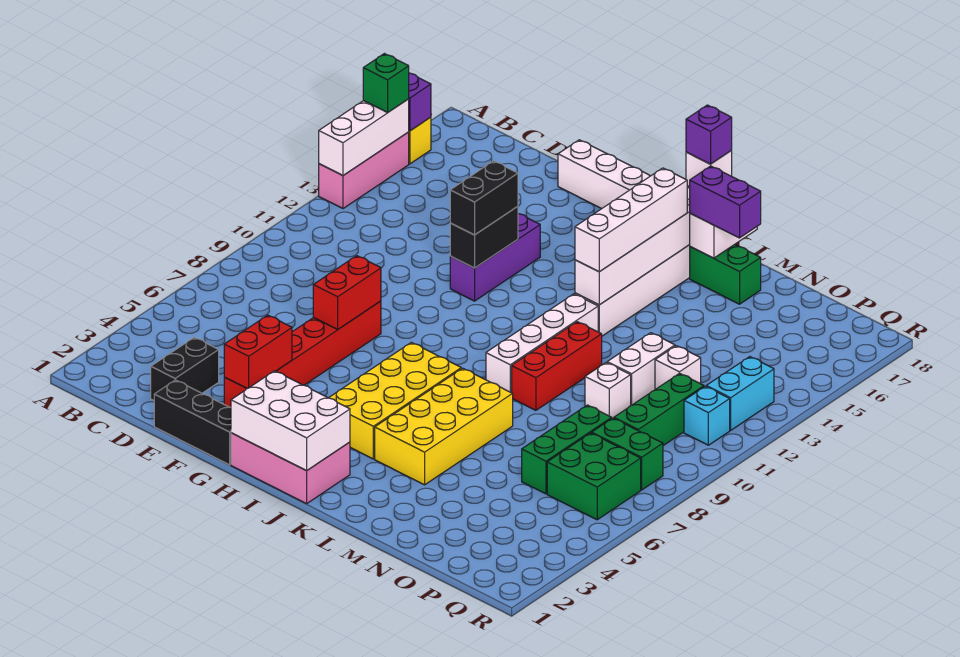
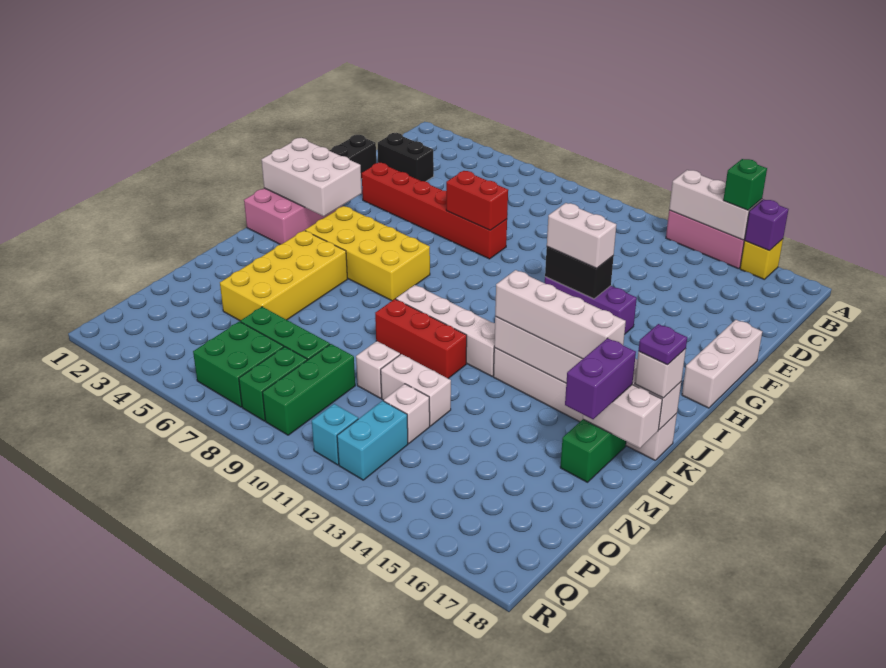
red 1x2 brick [224,315,292,389] -> none
black 1x2 brick [450,161,518,235] -> white 1x2 brick [547,203,616,268]
white 2x3 brick [231,371,350,471] -> white 2x3 brick turned to [261,138,362,216]
yellow 2x4 brick [375,368,513,485] -> yellow 2x4 brick turned to [220,231,347,321]
purple 1x1 brick [686,105,732,164] -> purple 1x1 plate [638,324,687,365]
green 1x3 brick [614,373,704,446] -> green 1x3 brick turned to [262,344,355,435]
cyan 1x2 brick [706,357,774,430] -> cyan 1x2 brick turned to [337,401,408,480]

